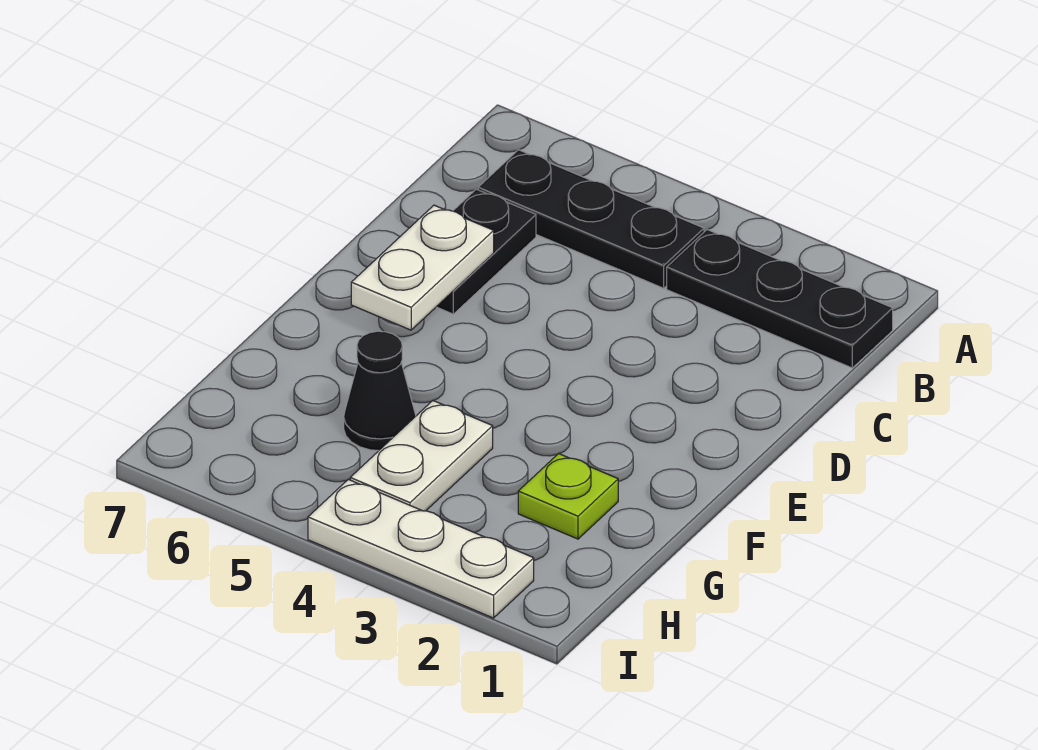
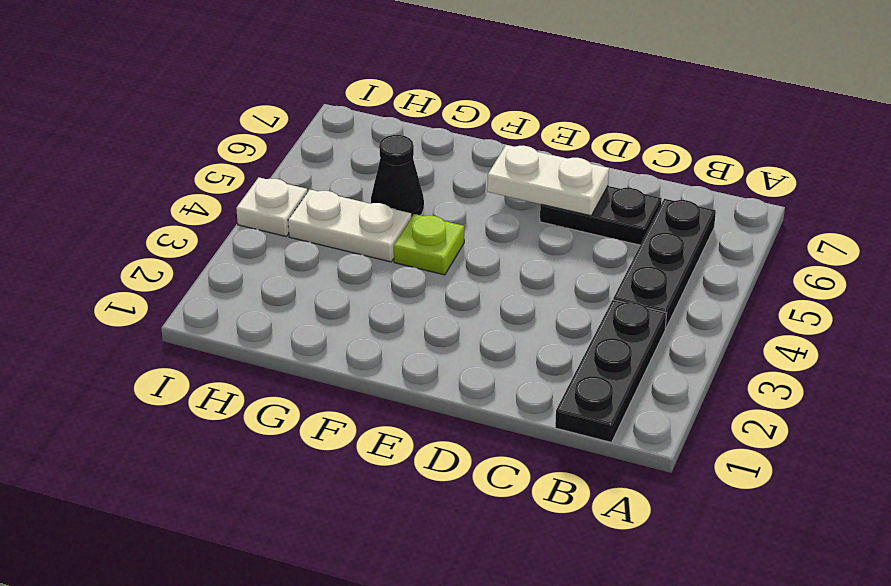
lime 1x1 plate [518,454,618,539] -> lime 1x1 plate moved to [394,214,464,275]
white 1x3 plate [308,479,534,618] -> white 1x1 plate [236,178,307,237]

